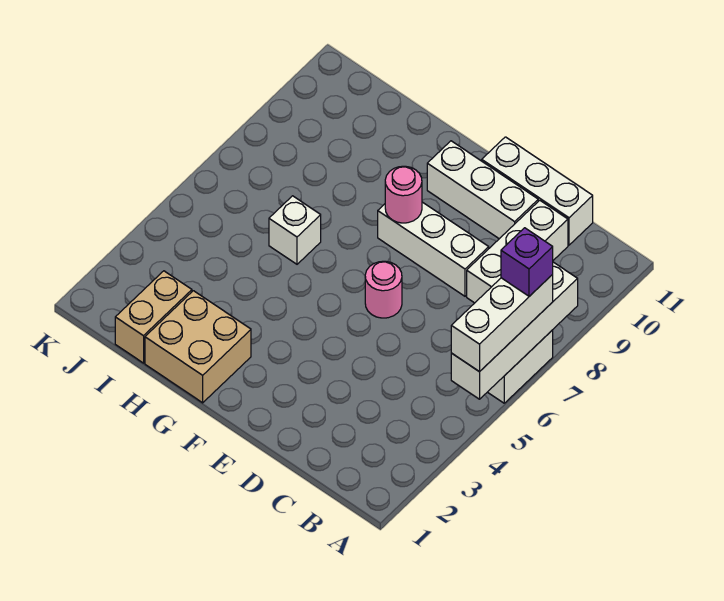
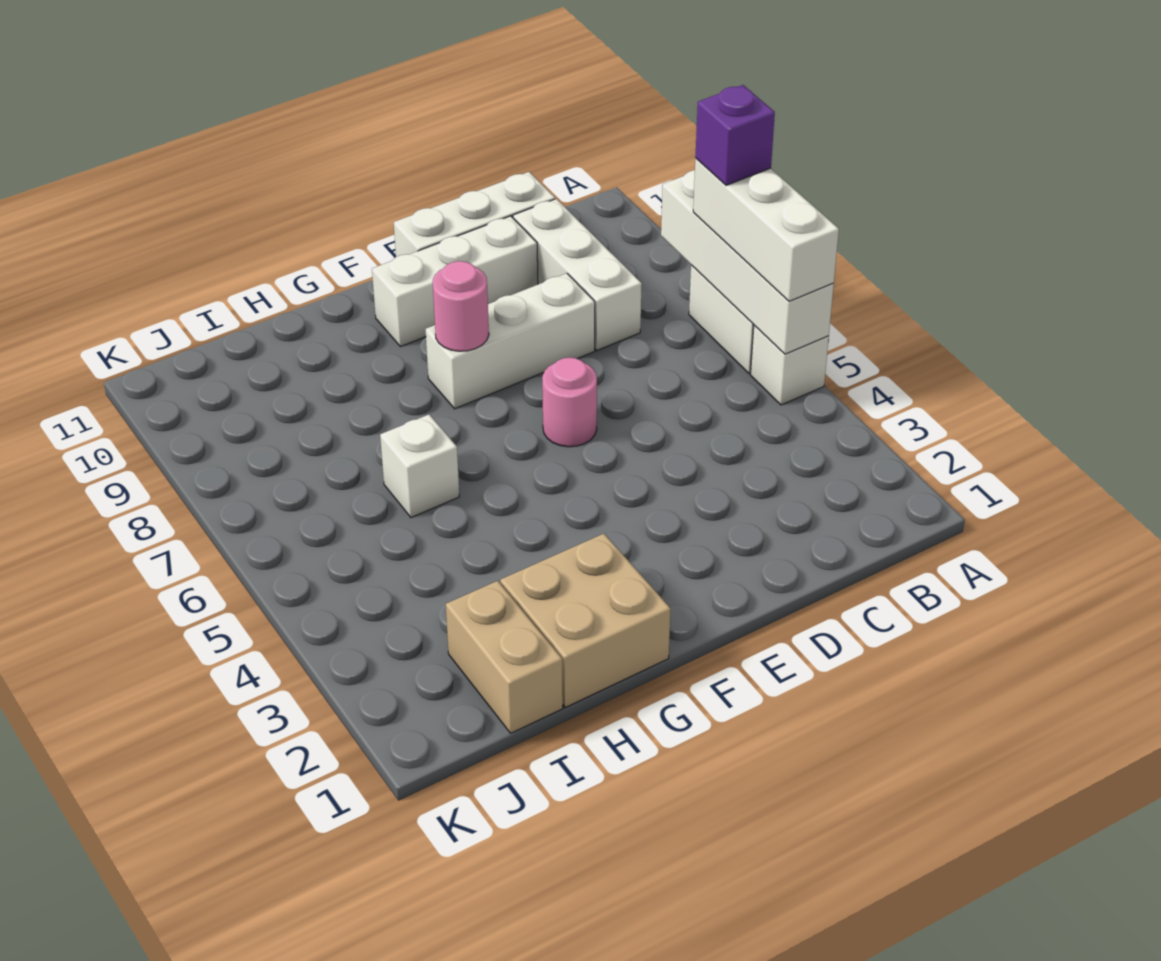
none -> white 1x1 brick [751,325,829,405]

